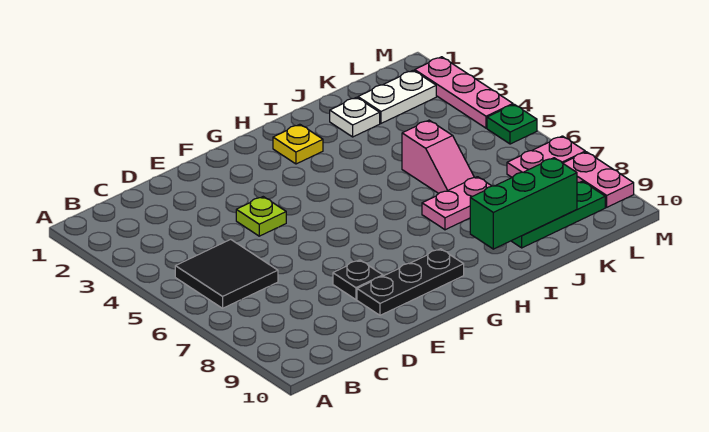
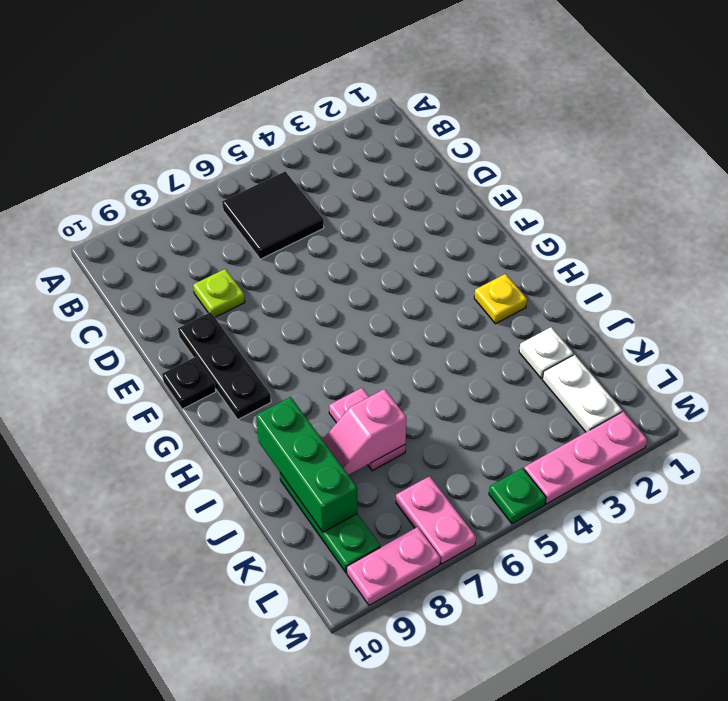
lime 1x1 plate [236,197,286,236] -> lime 1x1 plate moved to [193,269,245,317]
black 1x1 plate [333,260,383,300] -> black 1x1 plate moved to [162,357,216,409]
pink 1x2 slope [402,120,474,193] -> pink 1x2 slope moved to [323,389,406,475]

